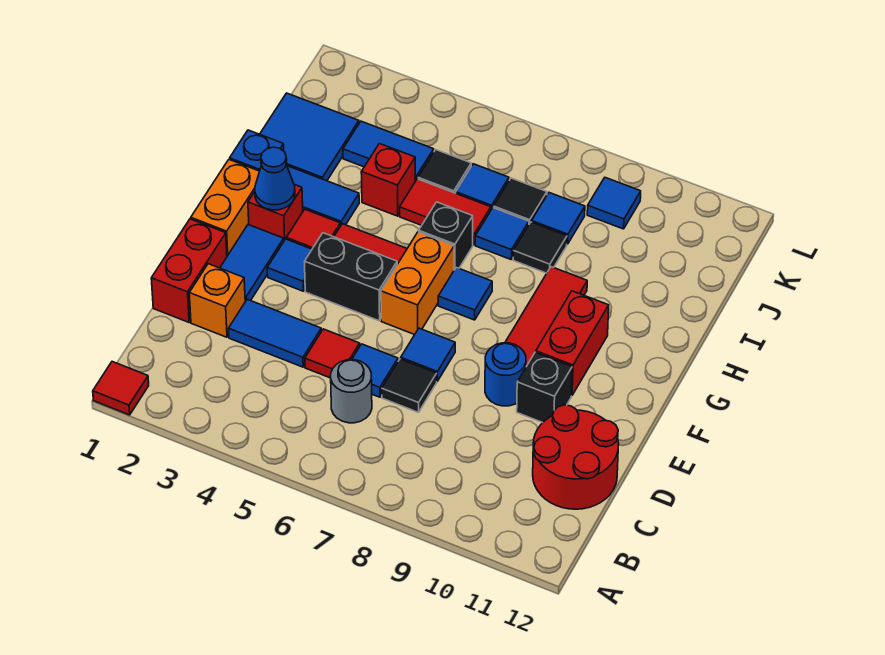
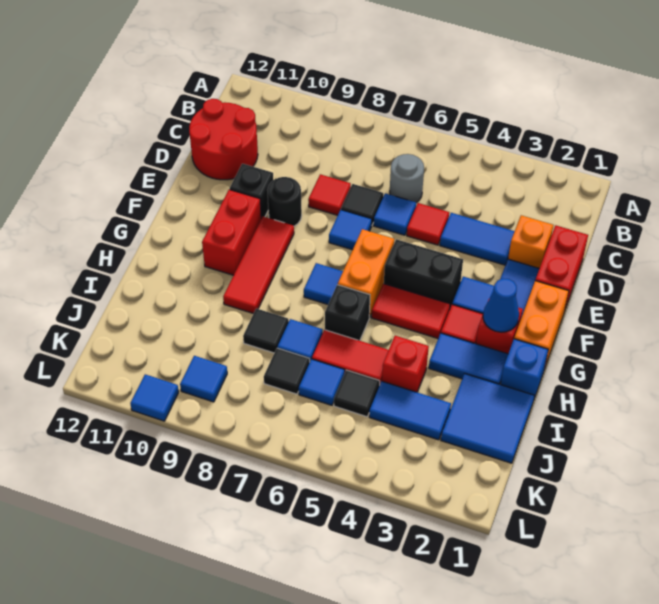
red 1x1 tile [93,362,149,415] -> red 1x1 tile moved to [308,174,351,215]
blue 1x1 round brick [485,343,526,406] -> black 1x1 round brick [267,177,302,226]
blue 1x1 tile [532,193,585,244] -> blue 1x1 tile moved to [130,374,179,421]

